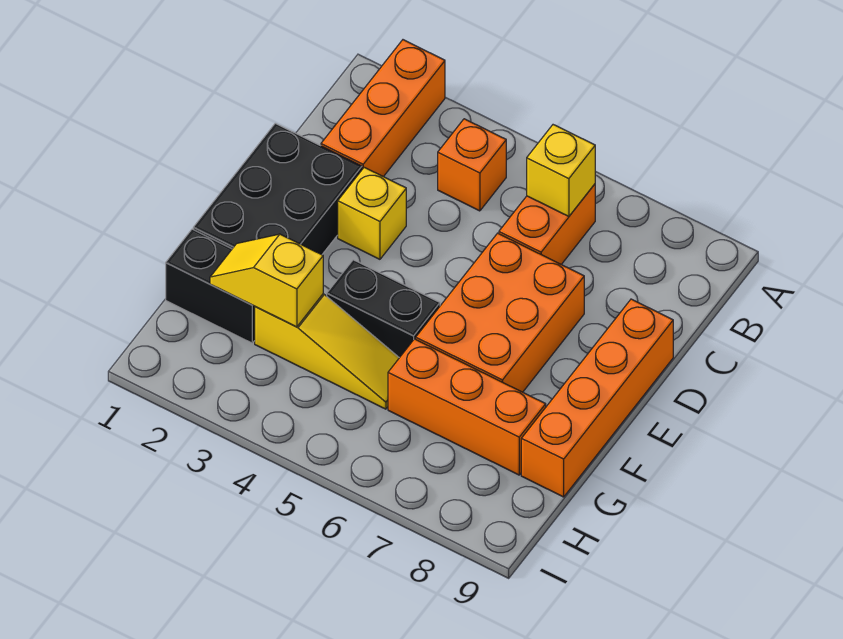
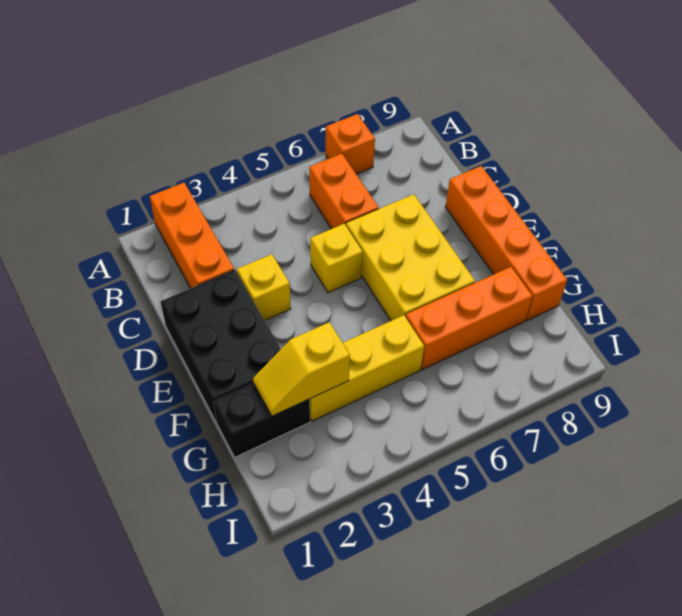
orange 1x1 brick [438,119,506,211] -> orange 1x1 brick moved to [326,114,375,174]
yellow 1x1 brick [527,125,595,216] -> yellow 1x1 brick moved to [310,224,363,293]
orange 2x3 brick [416,233,584,392] -> yellow 2x3 brick [346,194,475,321]
black 1x2 brick [327,260,440,358] -> none
yellow 1x3 slope [255,294,399,409] -> yellow 1x3 brick [310,315,424,421]

